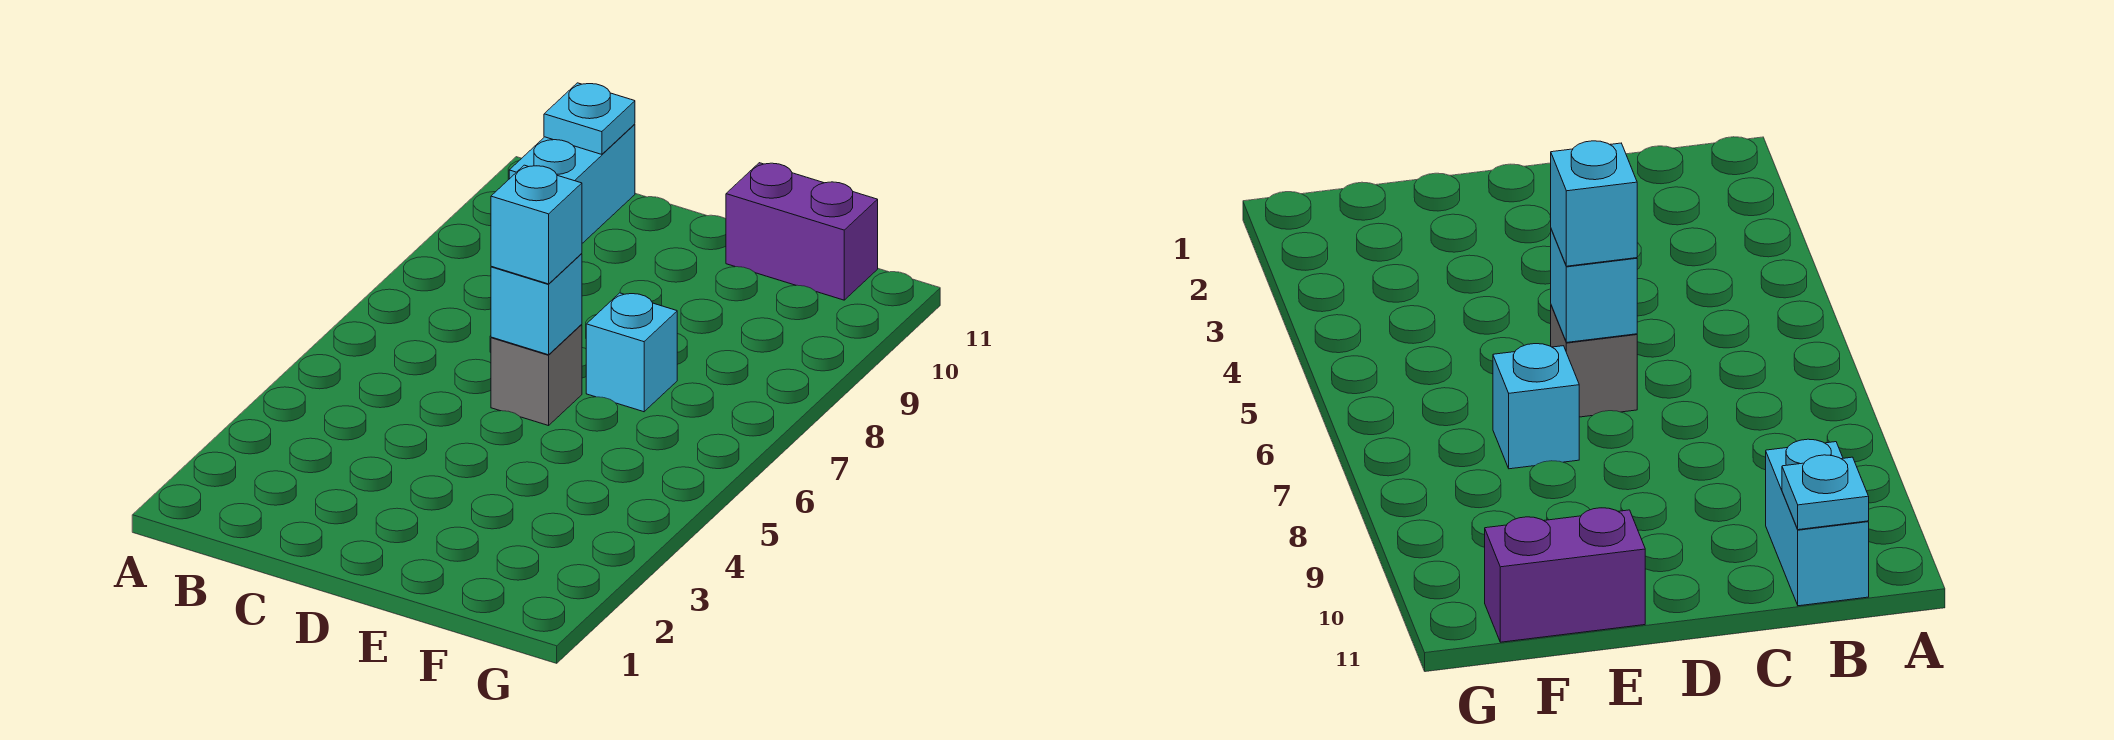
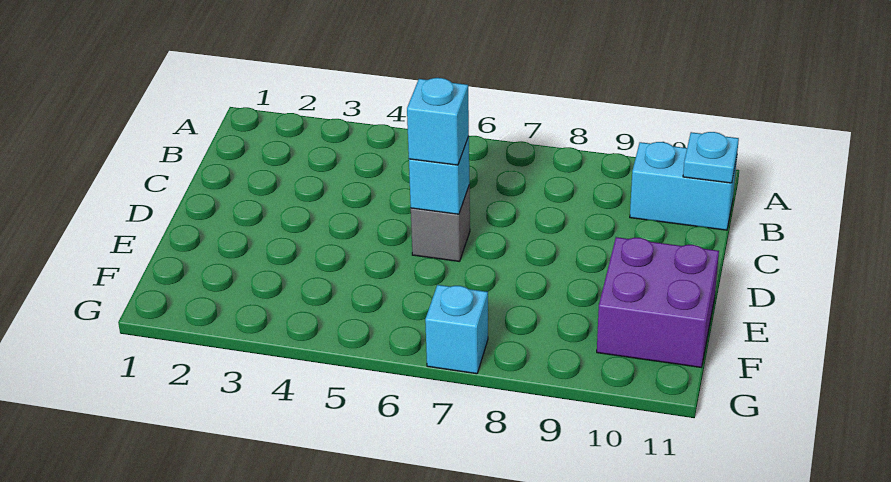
cyan 1x1 brick [586,293,677,412] -> cyan 1x1 brick moved to [425,285,488,374]
purple 1x2 brick [726,163,878,300] -> purple 2x2 brick [597,237,719,367]

